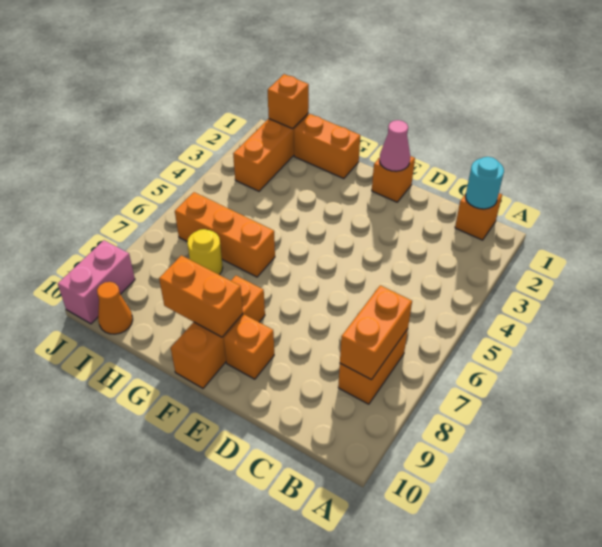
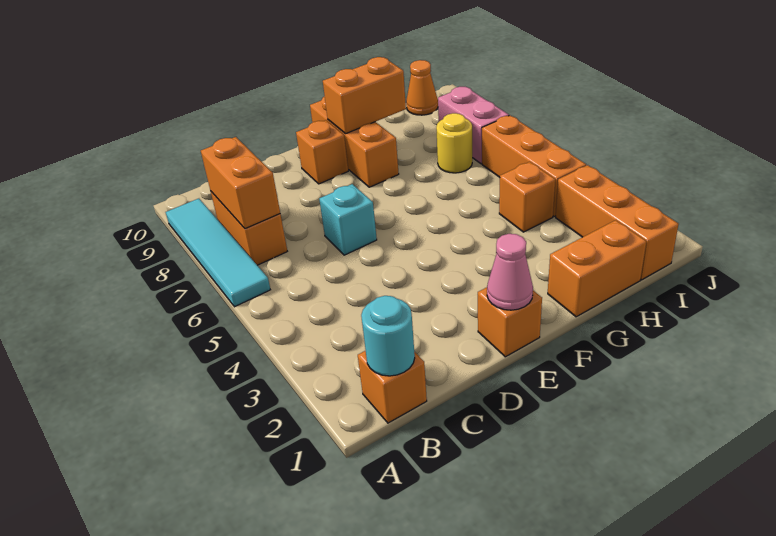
none -> cyan 1x4 tile [166,199,270,307]
none -> cyan 1x1 brick [319,184,377,255]
orange 1x3 brick [175,192,275,277] -> orange 1x3 brick turned to [482,116,586,216]
orange 1x1 brick [268,74,309,129] -> orange 1x1 brick moved to [499,162,555,232]
pink 1x2 brick [58,240,135,324] -> pink 1x2 brick moved to [438,87,509,164]

